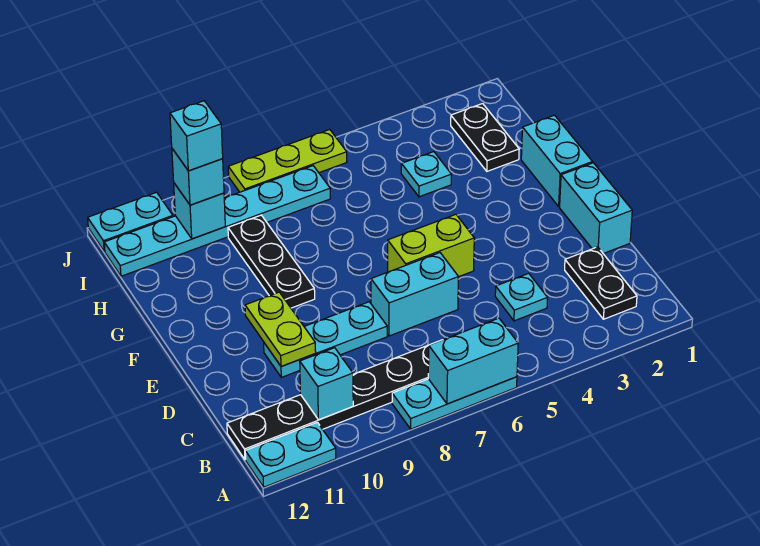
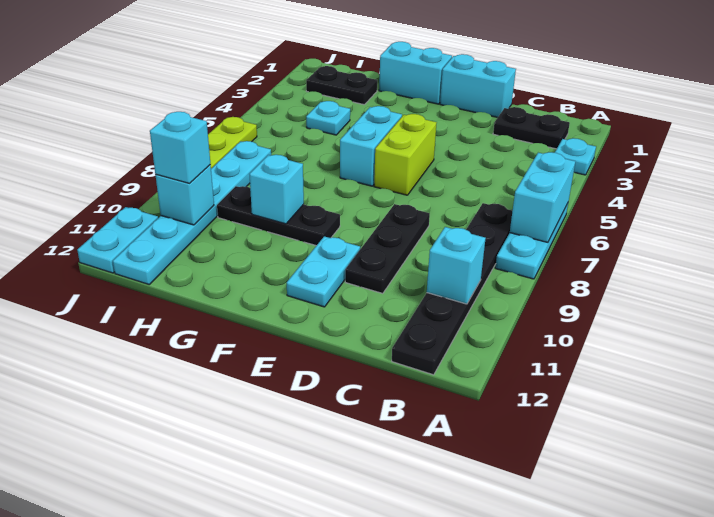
cyan 1x2 plate [245,422,336,487] -> cyan 1x2 plate moved to [287,236,360,307]
cyan 1x1 plate [495,273,548,321] -> cyan 1x1 plate moved to [555,138,596,175]
cyan 1x2 brick [371,253,459,336] -> cyan 1x2 brick moved to [340,106,402,186]
cyan 1x3 plate [264,302,387,377] -> black 1x3 plate [345,204,430,294]
lime 1x2 plate [245,292,316,366] -> none
cyan 1x1 brick [170,101,223,171] -> cyan 1x1 brick moved to [249,155,304,224]

